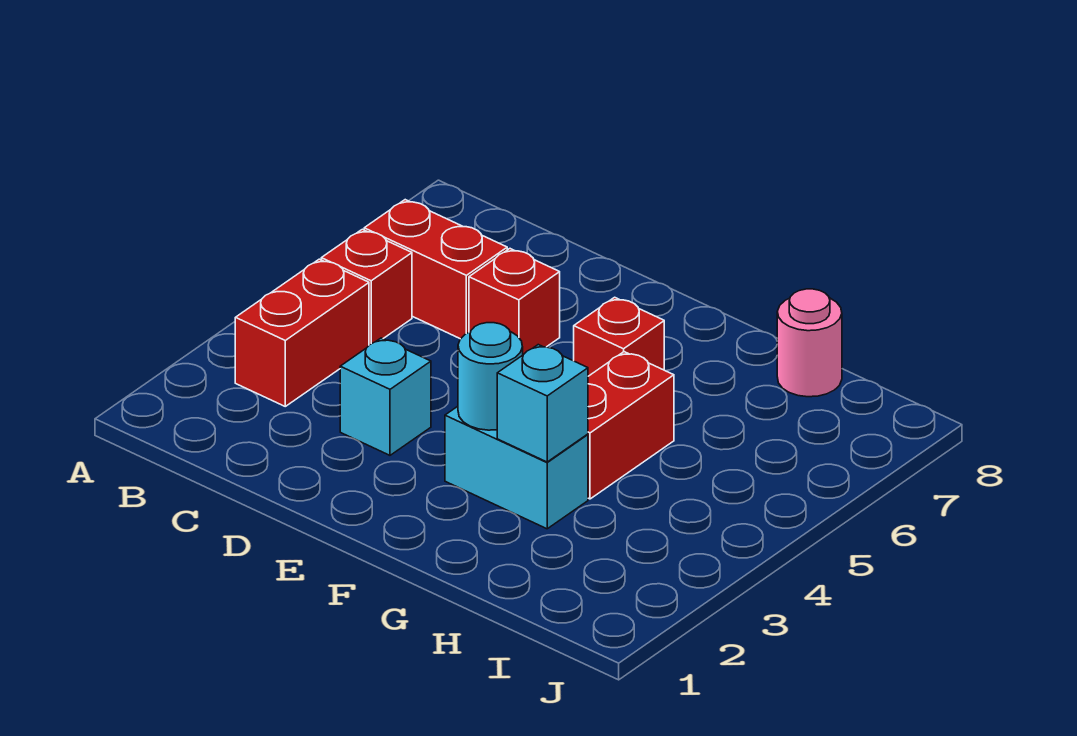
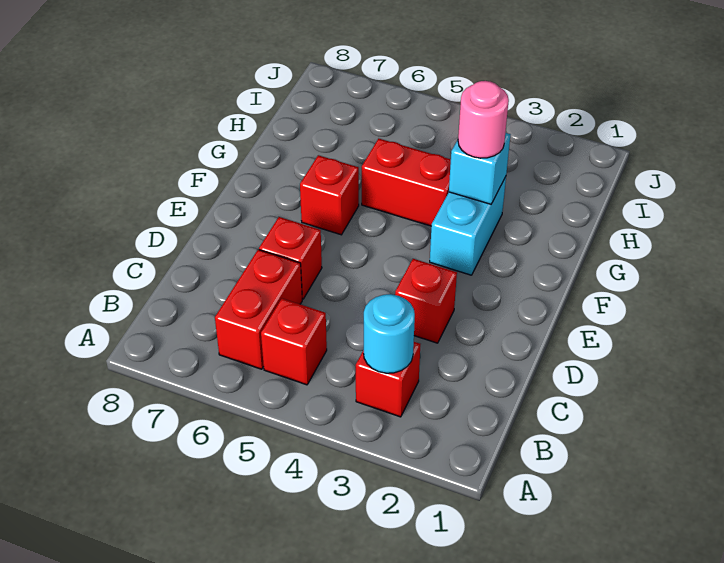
red 1x2 brick [235,259,369,406] -> red 1x1 brick [356,342,420,417]
cyan 1x1 brick [340,338,431,455] -> red 1x1 brick [395,259,457,343]
cyan 1x1 round brick [458,323,523,430] -> cyan 1x1 round brick moved to [364,294,415,373]
pink 1x1 round brick [777,289,842,397] -> pink 1x1 round brick moved to [458,81,509,158]

